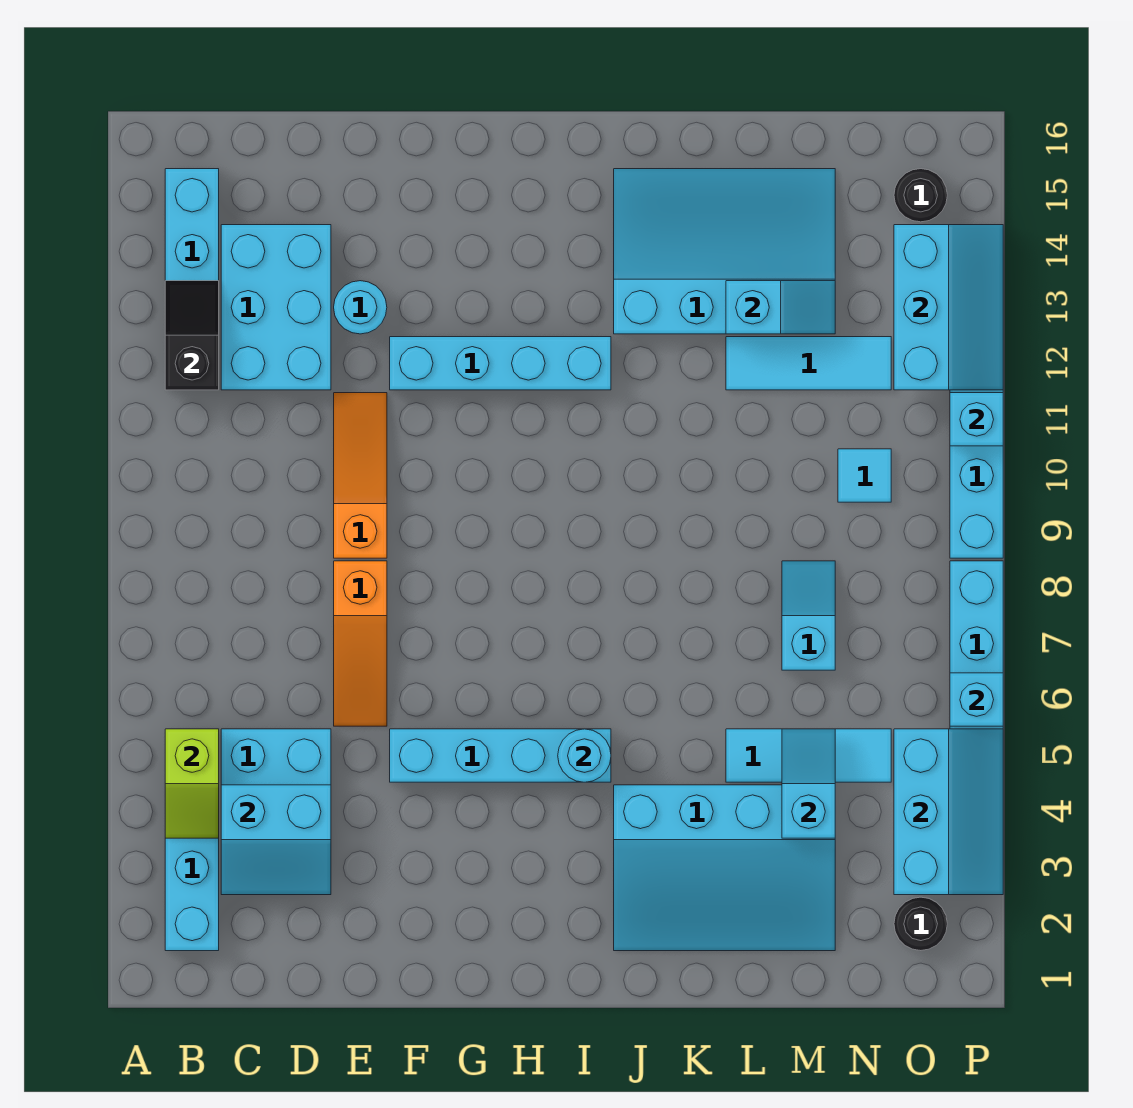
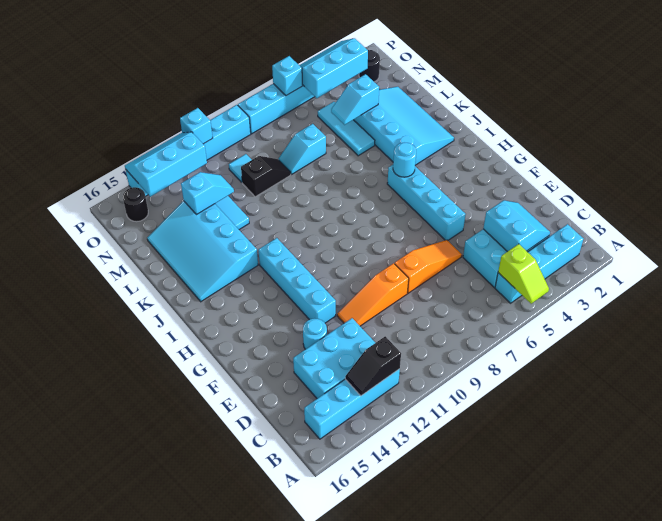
lime 1x2 slope [165,729,219,838] -> lime 1x2 slope turned to [498,244,549,304]
cyan 1x2 slope [726,281,835,334] -> cyan 1x2 slope turned to [181,172,234,215]
none -> black 1x2 slope [241,156,291,197]

